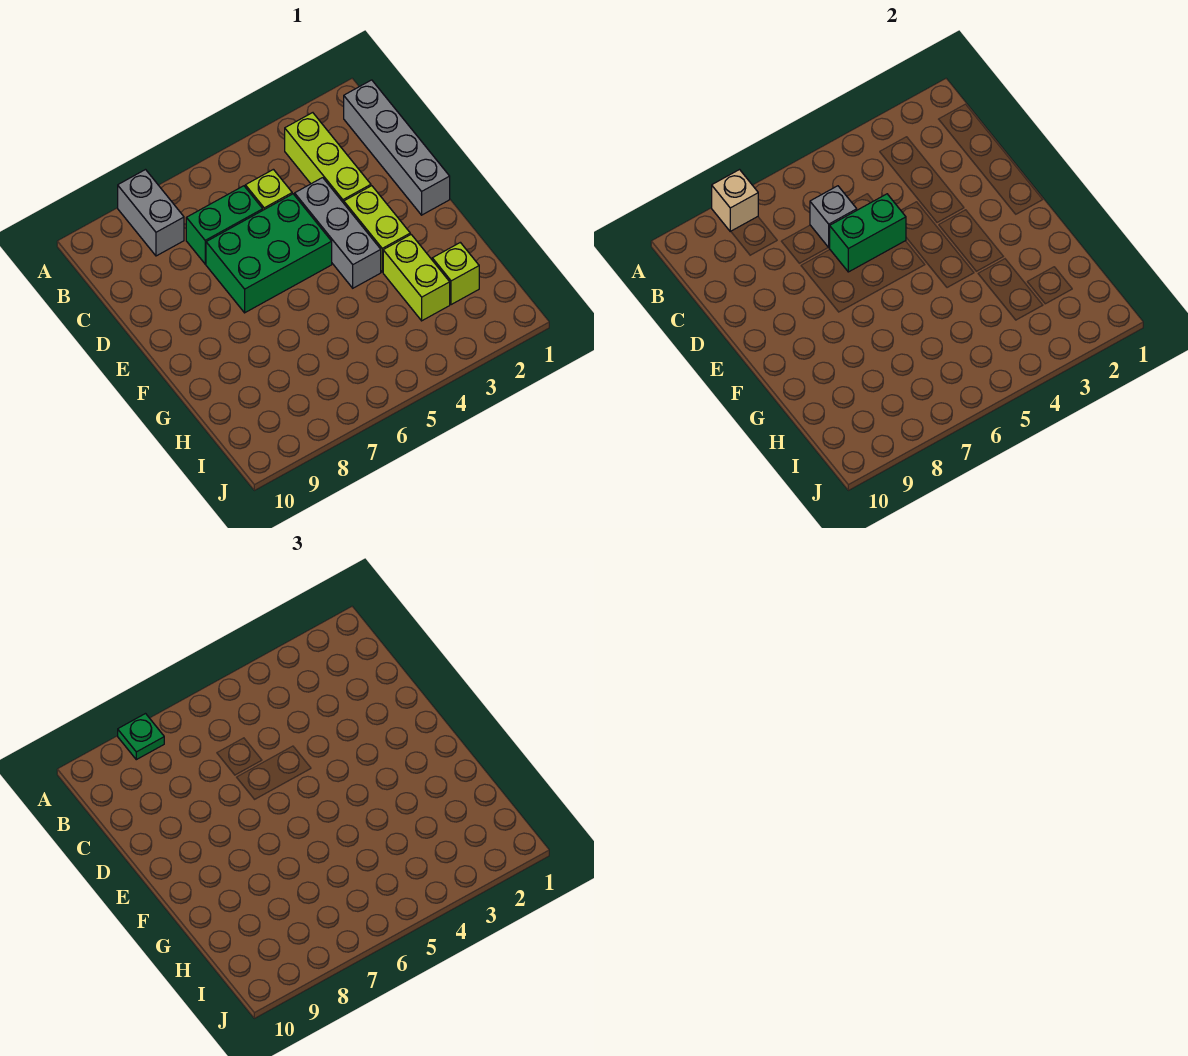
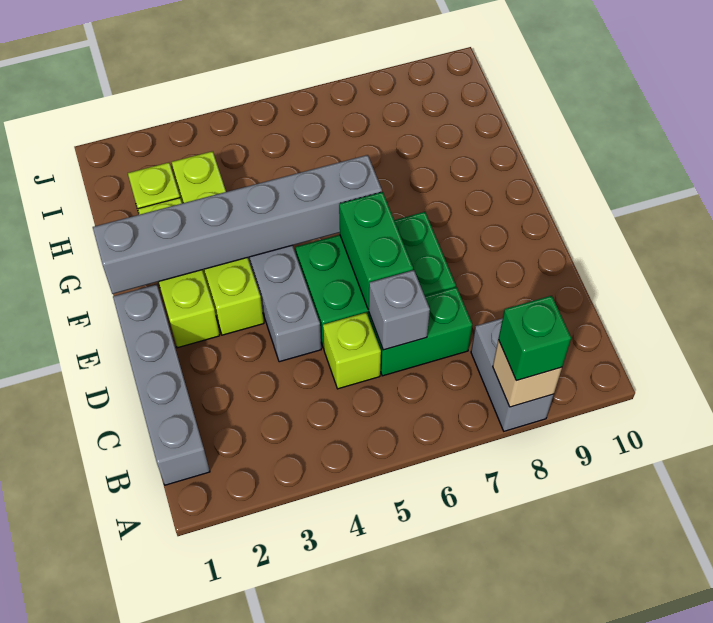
green 1x1 plate [118,714,164,760] -> green 1x1 brick [499,296,571,381]
lime 1x3 brick [285,113,371,203] -> lime 1x3 brick moved to [138,198,220,348]
green 1x2 brick [830,194,906,272] -> green 1x2 brick turned to [339,192,413,309]
none -> grey 1x6 brick [93,155,382,294]

